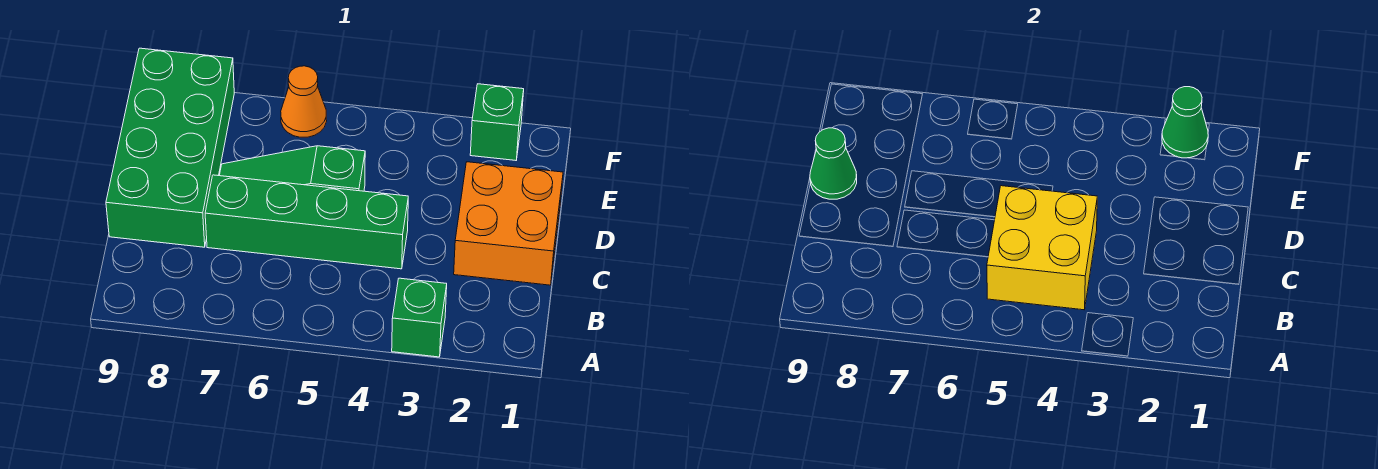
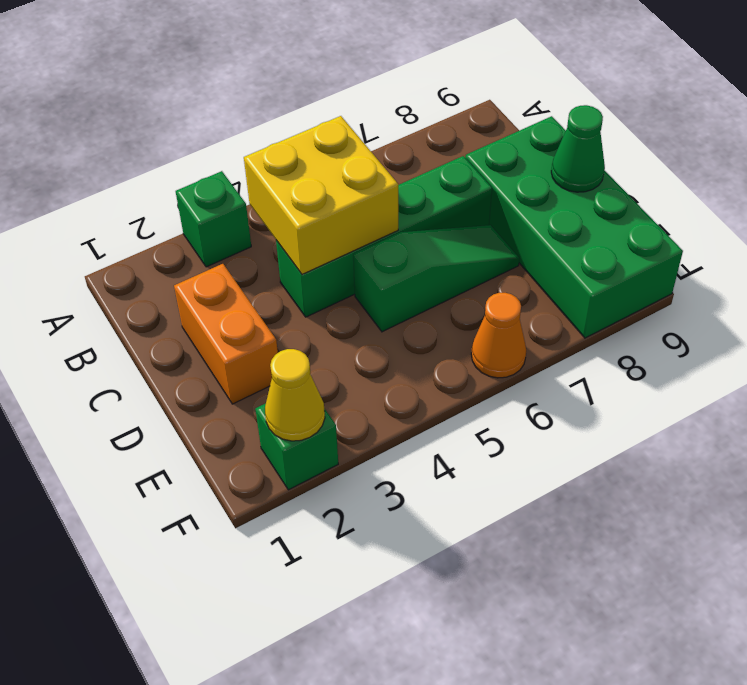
orange 2x2 brick [454,162,563,285] -> orange 1x2 brick [174,264,278,404]
green 1x1 cone [1162,87,1208,158] -> yellow 1x1 cone [265,349,325,441]

